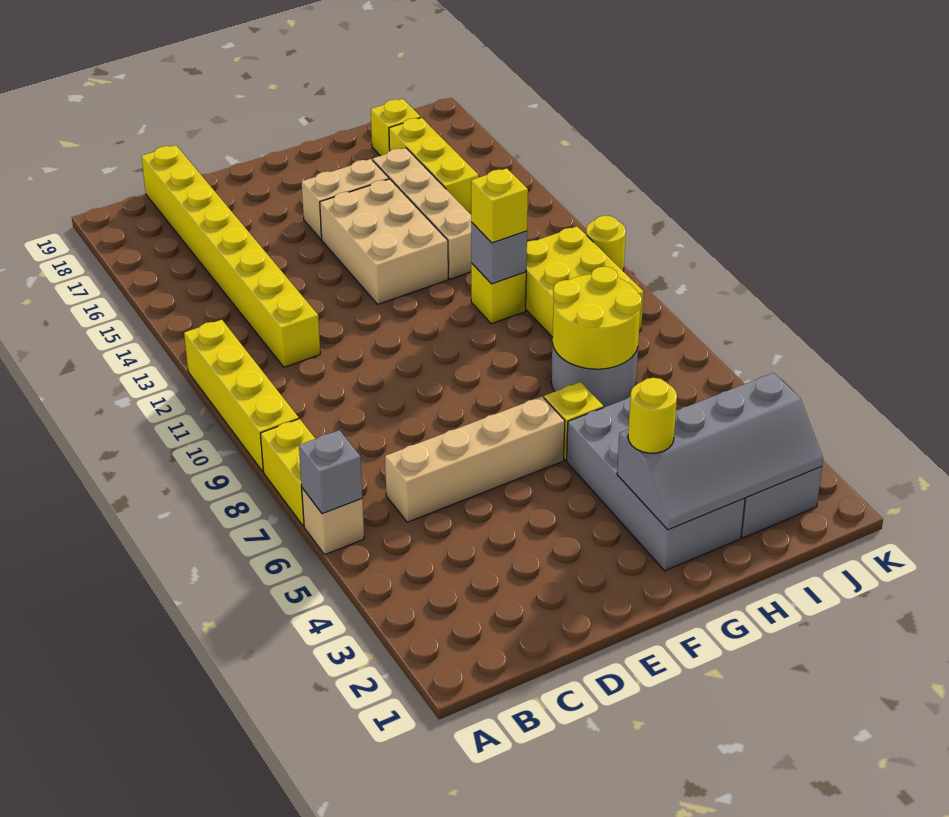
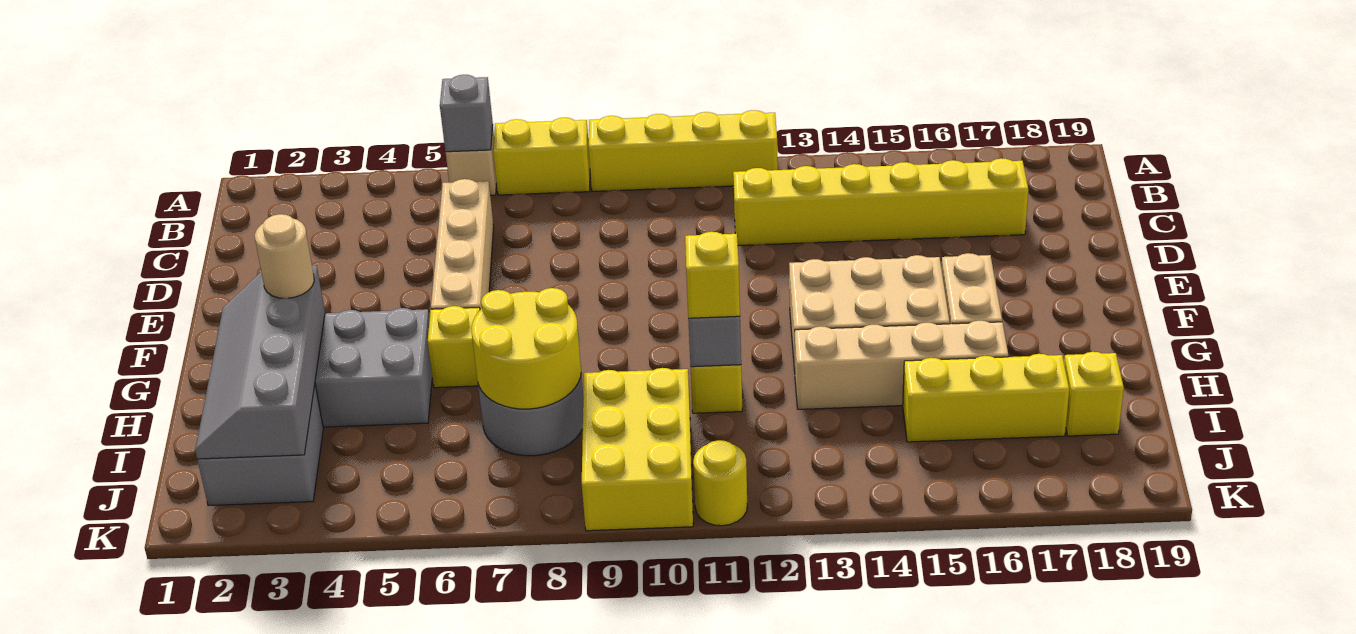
yellow 1x8 brick [142,145,320,367] -> yellow 1x6 brick [733,158,1028,246]
yellow 1x1 round brick [628,378,677,453] -> tan 1x1 round brick [255,214,314,298]
yellow 2x3 brick [526,226,644,337] -> yellow 2x3 brick turned to [582,368,693,531]

